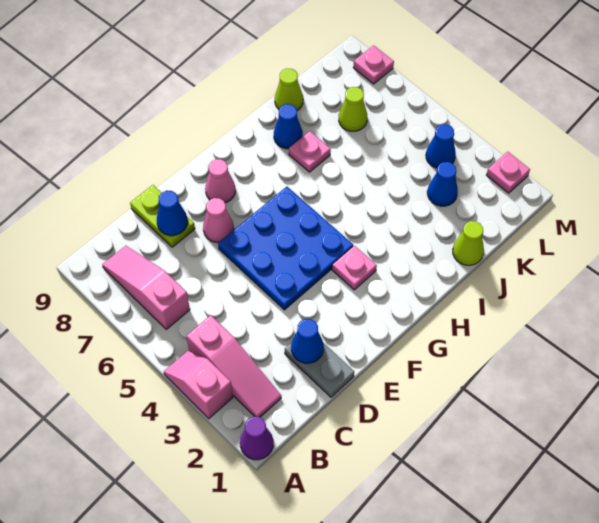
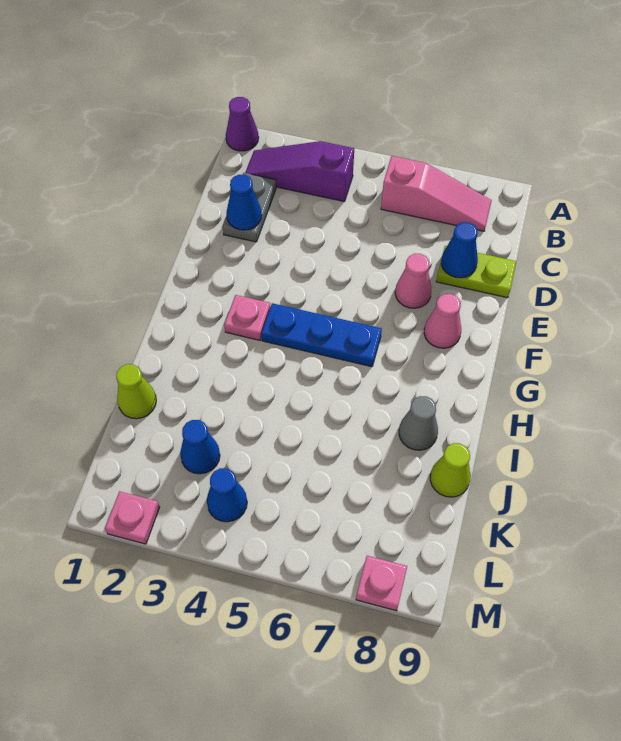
pink 1x2 slope [164,351,233,419] -> none
pink 1x3 slope [187,315,281,417] -> purple 1x3 slope [245,141,354,202]
grey 1x2 plate [285,342,354,397] -> grey 1x2 plate turned to [223,173,276,242]
blue 3x3 plate [218,187,353,310] -> blue 1x3 plate [262,303,382,367]
pink 1x1 plate [289,131,331,172] -> none
blue 1x1 cone [274,104,303,149] -> grey 1x1 cone [399,396,438,450]
lime 1x1 cone [339,87,367,131] -> none

